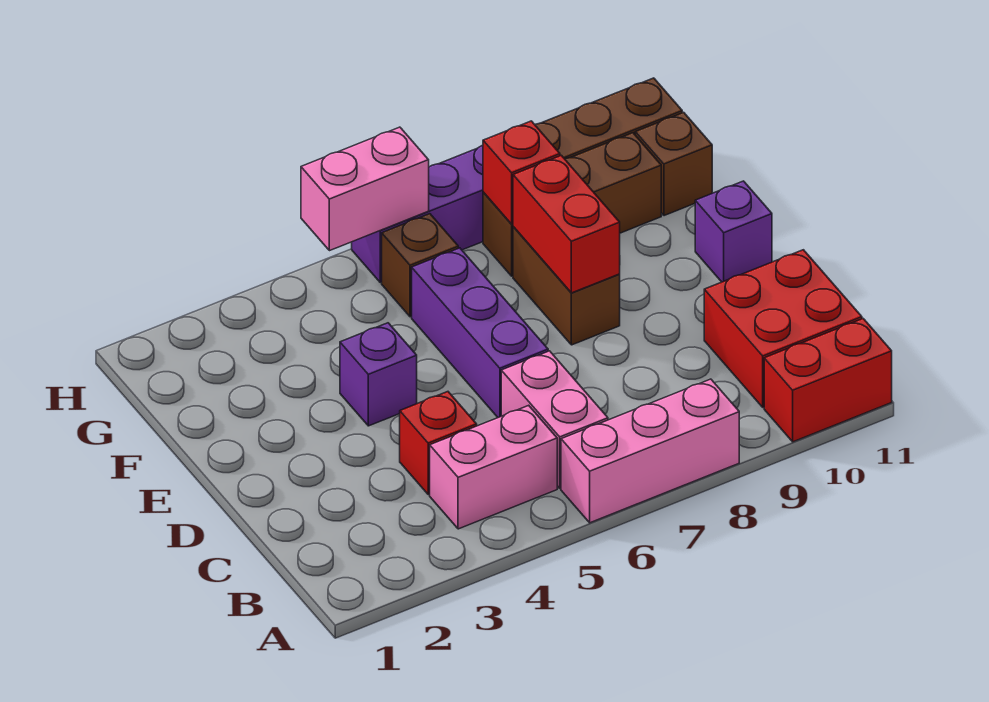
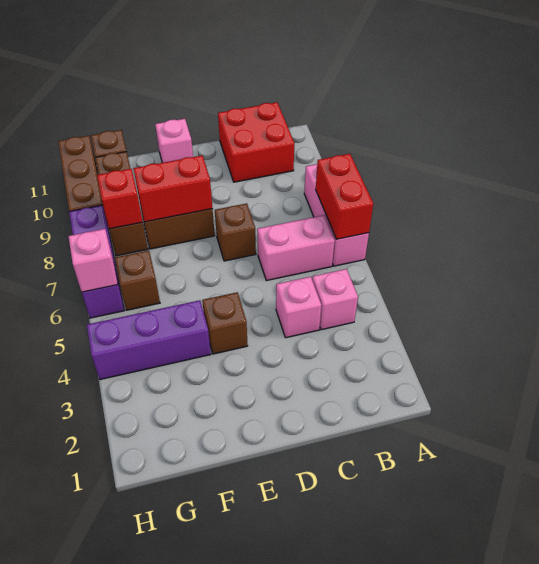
red 1x2 brick [764,319,892,442] -> red 1x2 brick moved to [316,154,373,239]
pink 1x2 brick [430,405,557,529] -> pink 1x1 brick [312,269,358,330]
red 1x1 brick [400,392,477,495] -> pink 1x1 brick [276,277,321,338]
purple 1x3 brick [412,248,548,417] -> purple 1x3 brick moved to [87,300,211,379]
none -> brown 1x1 brick [215,203,256,261]
purple 1x1 brick [340,323,417,426] -> brown 1x1 brick [202,292,248,354]
purple 1x1 brick [695,181,772,282] -> pink 1x1 brick [155,119,193,163]
pink 1x2 brick [301,127,429,251] -> pink 1x1 brick [68,229,118,292]

